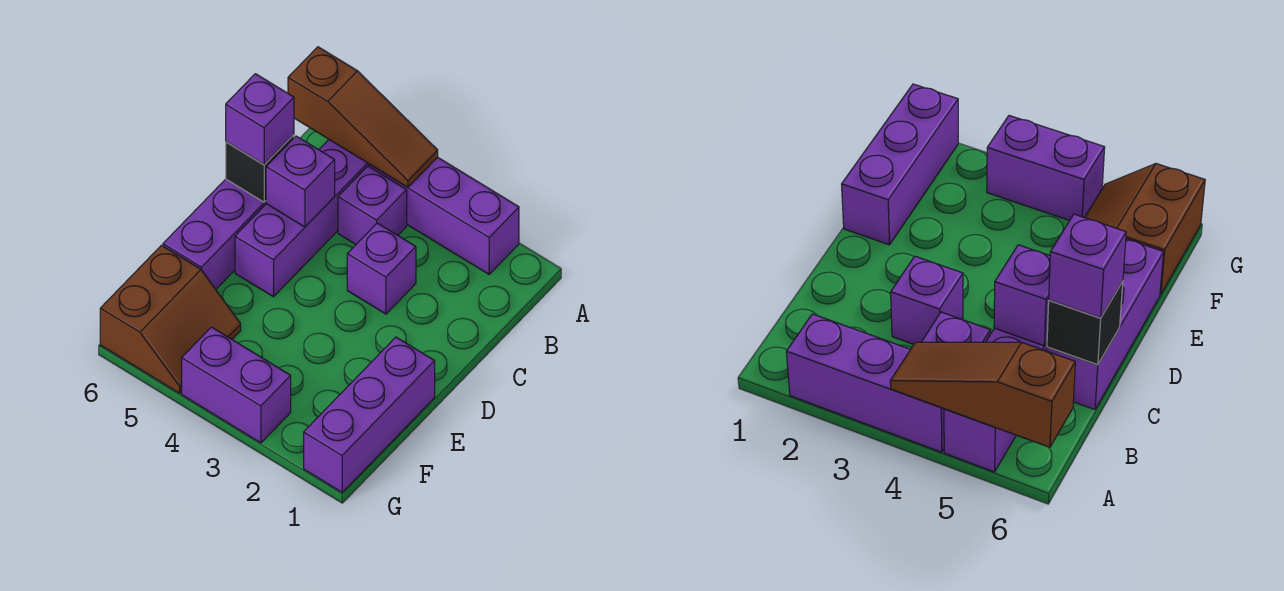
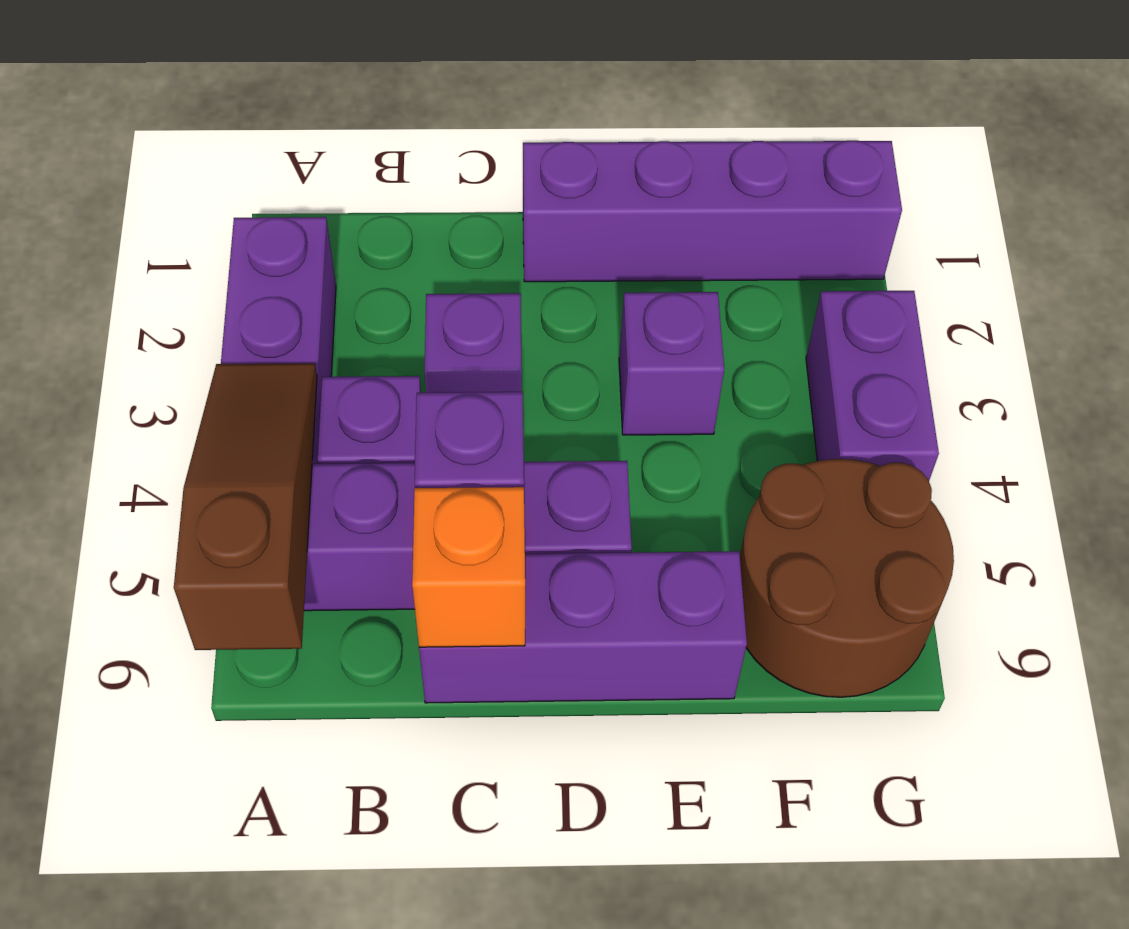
black 1x1 brick [226,135,294,202] -> orange 1x1 brick [412,487,525,647]
purple 1x1 brick [226,74,294,165] -> purple 1x1 brick moved to [619,292,724,435]
purple 1x3 brick [304,337,435,492] -> purple 1x4 brick [523,141,902,282]
brown 2x2 slope [100,245,241,393] -> brown 2x2 round brick [740,459,954,697]

